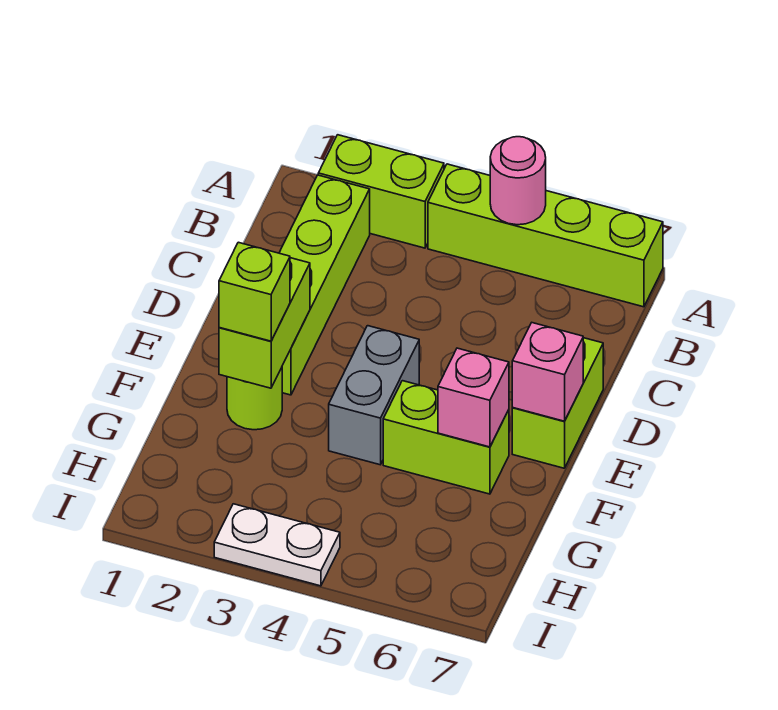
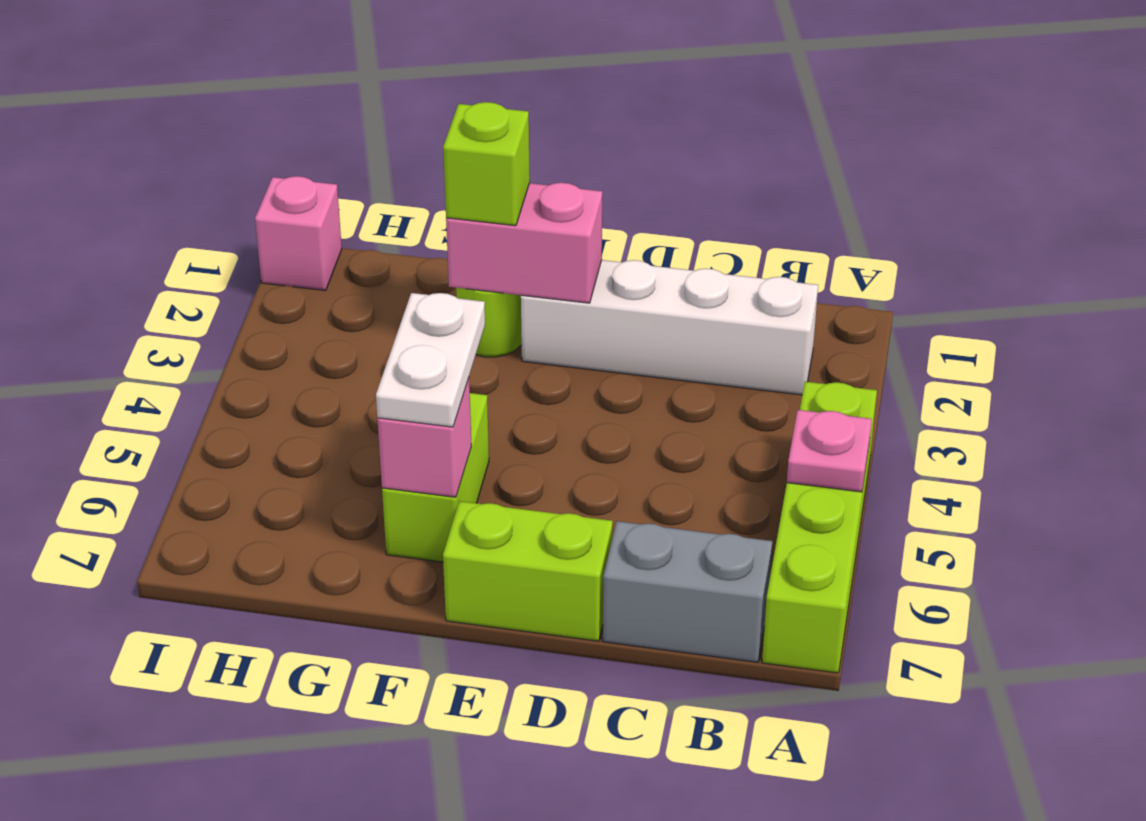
lime 1x2 brick [318,135,444,248] -> none
pink 1x1 round brick [490,137,546,225] -> pink 1x1 plate [787,410,872,492]
lime 1x4 brick [279,175,370,395] -> white 1x4 brick [521,260,818,395]
lime 1x2 brick [219,258,310,388] -> pink 1x2 brick [446,183,602,303]
grey 1x2 brick [329,326,419,465] -> grey 1x2 brick moved to [603,521,772,662]
pink 1x1 brick [512,323,583,421] -> pink 1x1 brick moved to [255,176,342,291]
white 1x2 plate [214,504,340,586] -> white 1x2 plate moved to [376,293,485,427]

